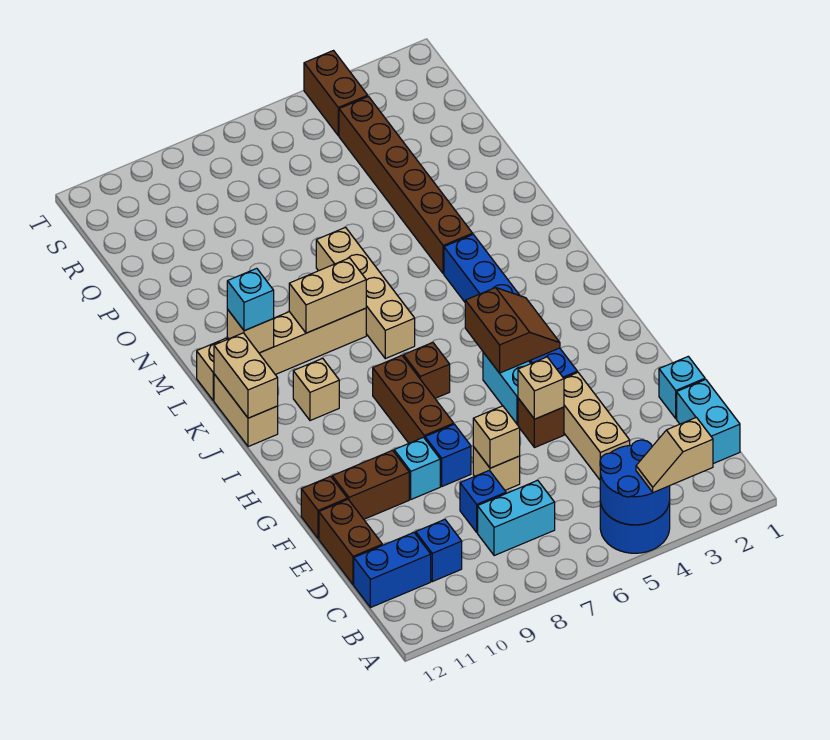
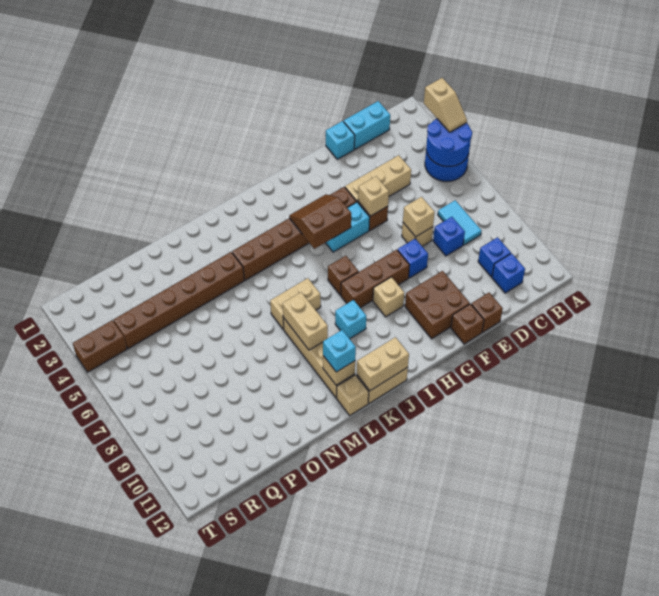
cyan 1x2 brick [478,480,555,556] -> cyan 1x2 tile [438,200,481,245]
blue 1x2 brick [354,533,431,608] -> blue 1x1 brick [492,253,525,293]
brown 1x2 brick [319,499,382,585] -> brown 1x1 brick [471,293,503,332]
cyan 1x1 brick [394,437,440,499] -> cyan 1x1 brick moved to [335,300,366,339]
brown 1x2 brick [332,450,409,519] -> brown 2x2 brick [405,271,470,339]
blue 1x6 brick [444,235,577,378] -> brown 1x6 brick [232,187,357,280]
tan 1x1 brick [293,358,339,421] -> tan 1x1 brick moved to [373,277,404,317]
tan 1x4 brick [316,228,415,359] -> tan 1x2 brick [270,278,321,329]

